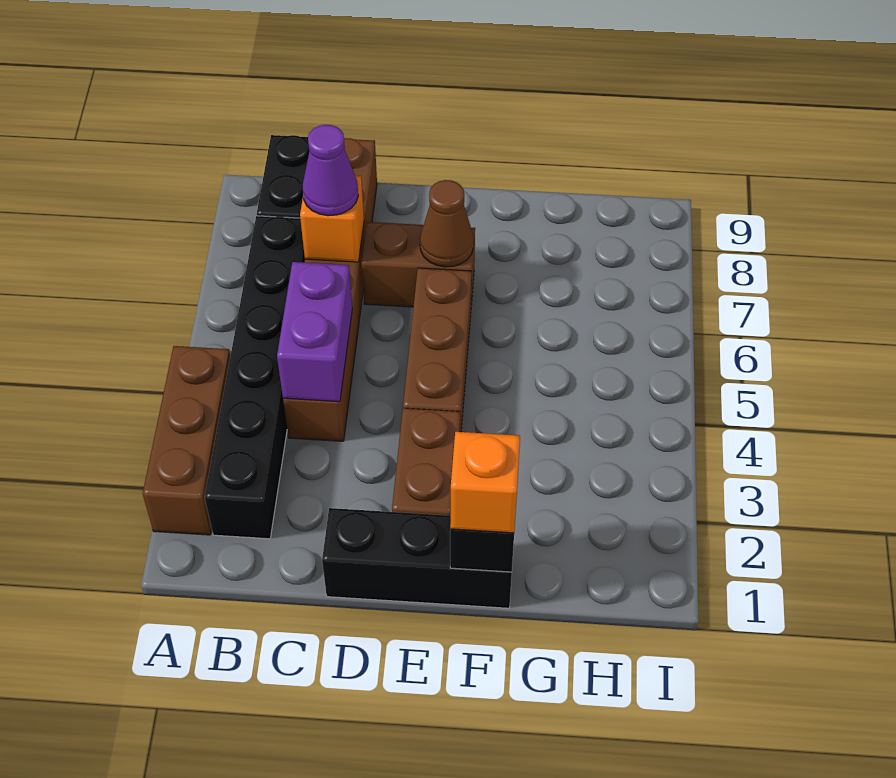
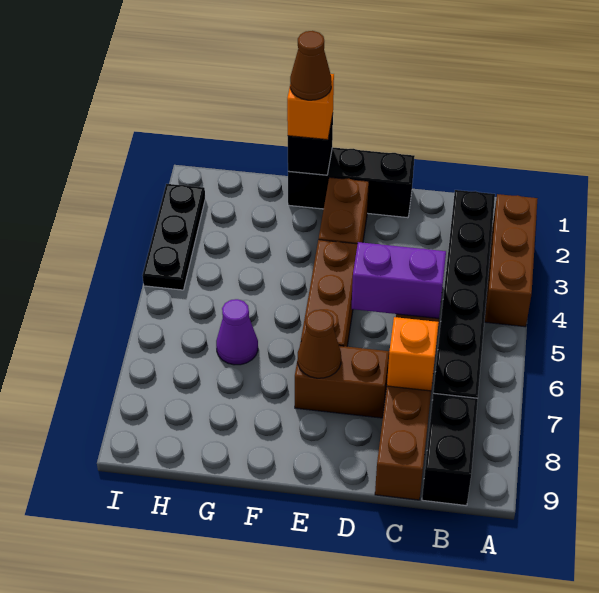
purple 1x2 brick [277,262,352,402] -> purple 1x2 brick turned to [352,242,446,318]
purple 1x1 cone [303,125,358,216] -> purple 1x1 cone moved to [216,299,258,365]
none -> brown 1x1 cone [290,31,332,100]
none -> black 1x3 plate [142,184,205,290]

